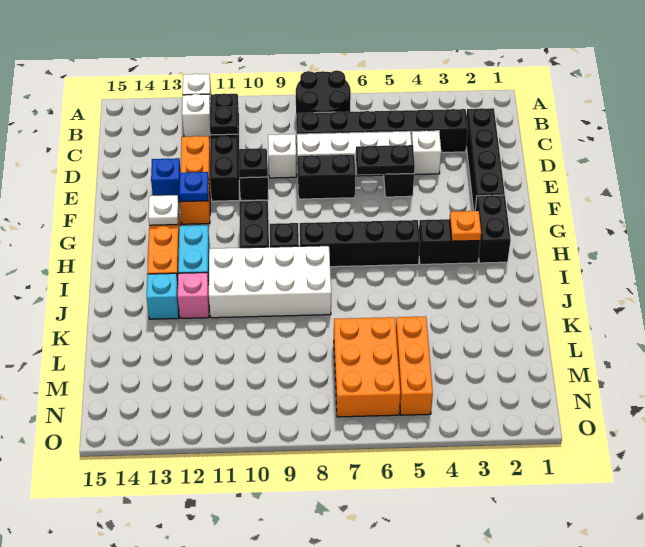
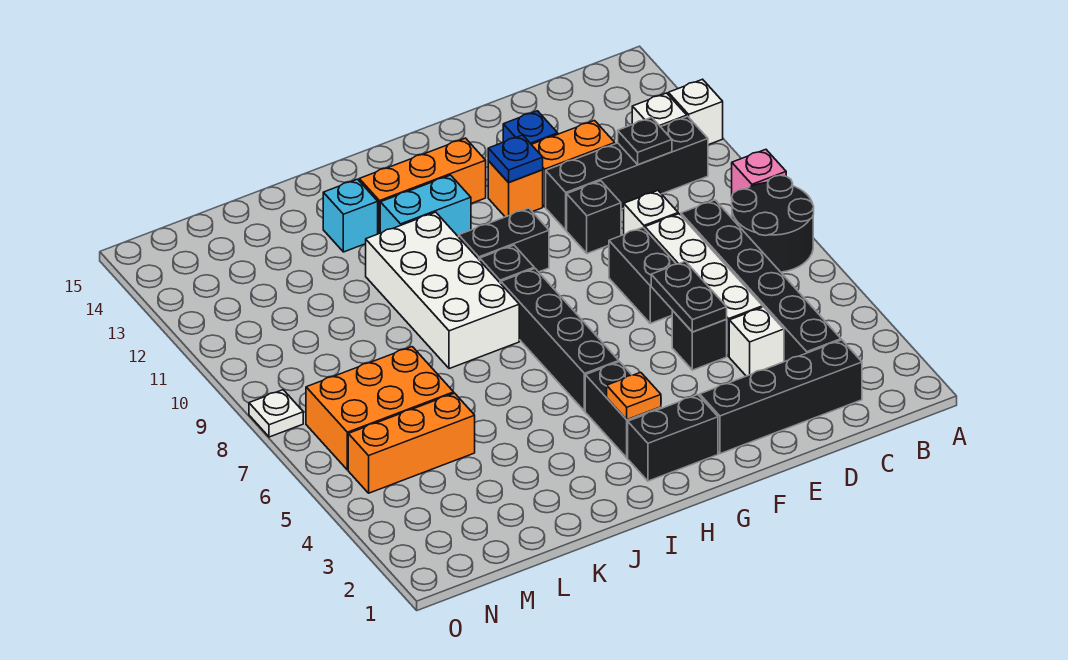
black 1x1 plate [239,149,267,178] -> none
white 1x1 plate [148,195,178,225] -> white 1x1 plate moved to [249,390,303,437]
pink 1x1 brick [178,273,209,318] -> pink 1x1 brick moved to [732,149,786,195]

